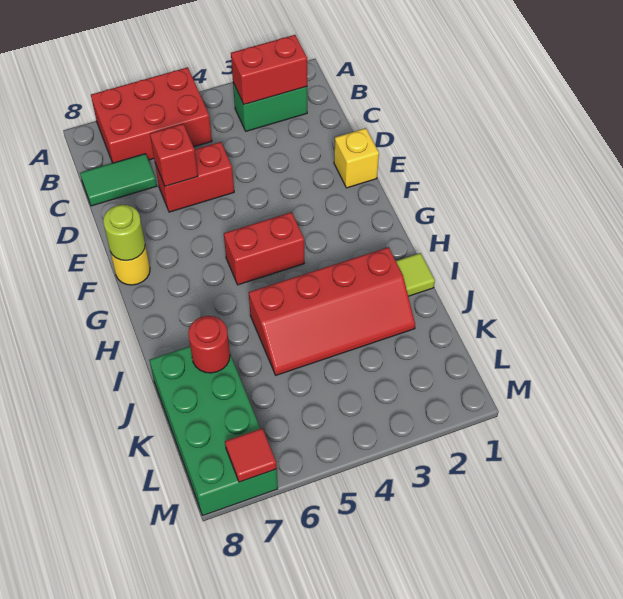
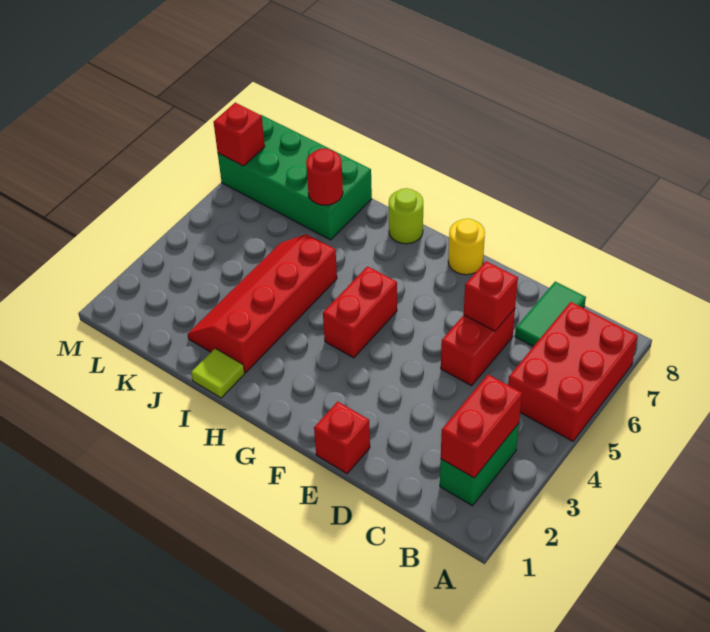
yellow 1x1 brick [334,128,379,188] -> red 1x1 brick [314,401,370,474]
lime 1x1 round brick [103,205,145,261] -> lime 1x1 round brick moved to [389,188,423,244]
red 1x1 tile [225,428,277,482] -> red 1x1 brick [214,103,265,166]

